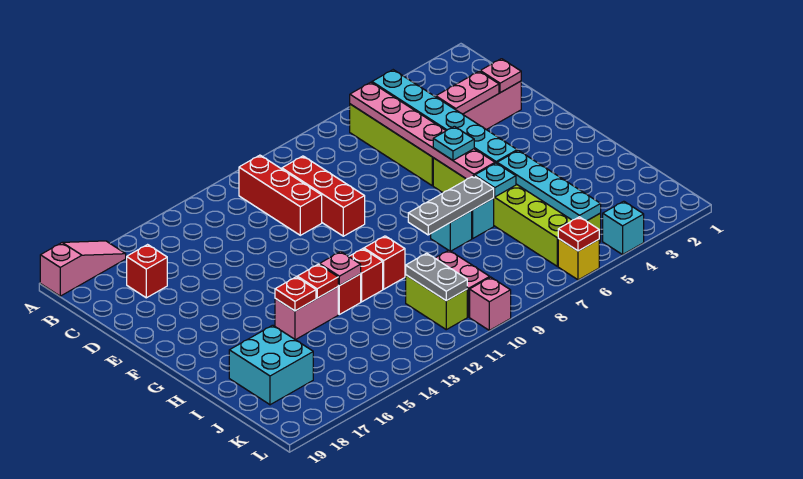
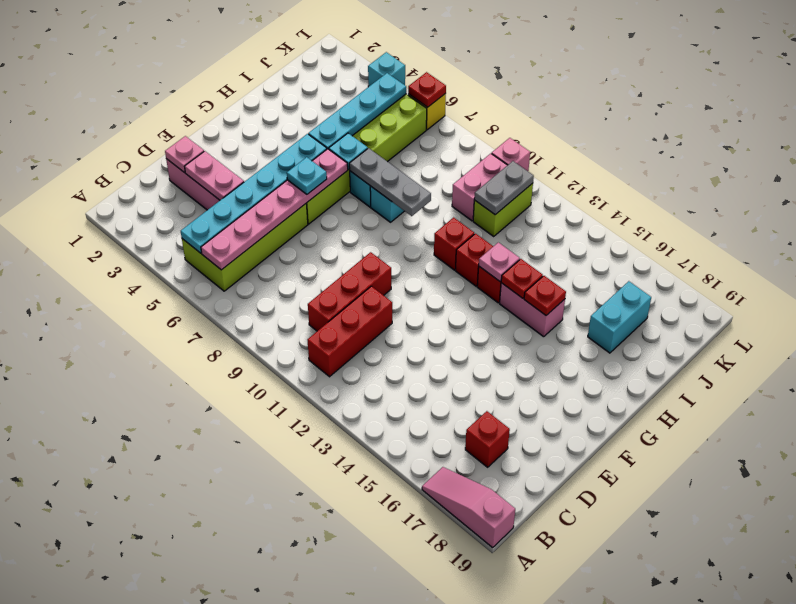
cyan 2x2 brick [229,325,313,405] -> cyan 1x2 brick [588,281,651,353]

